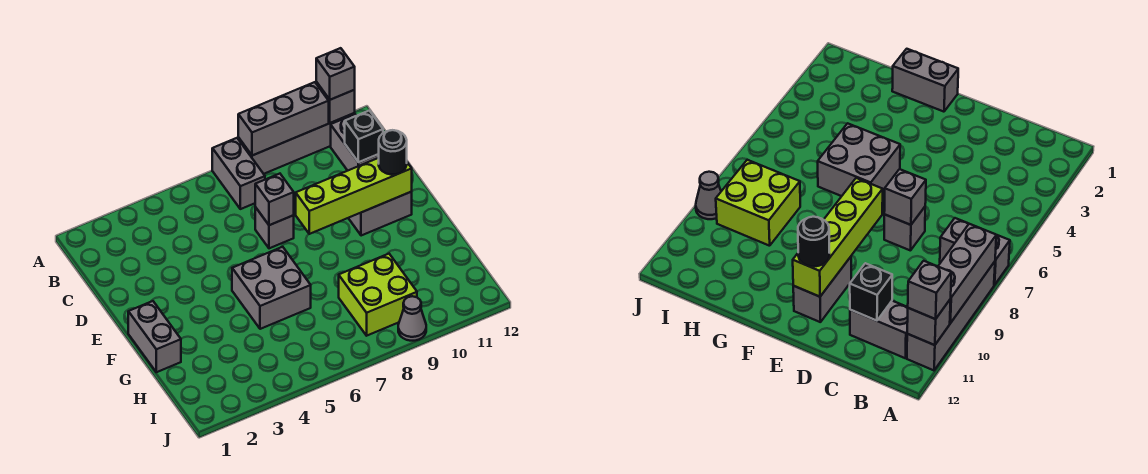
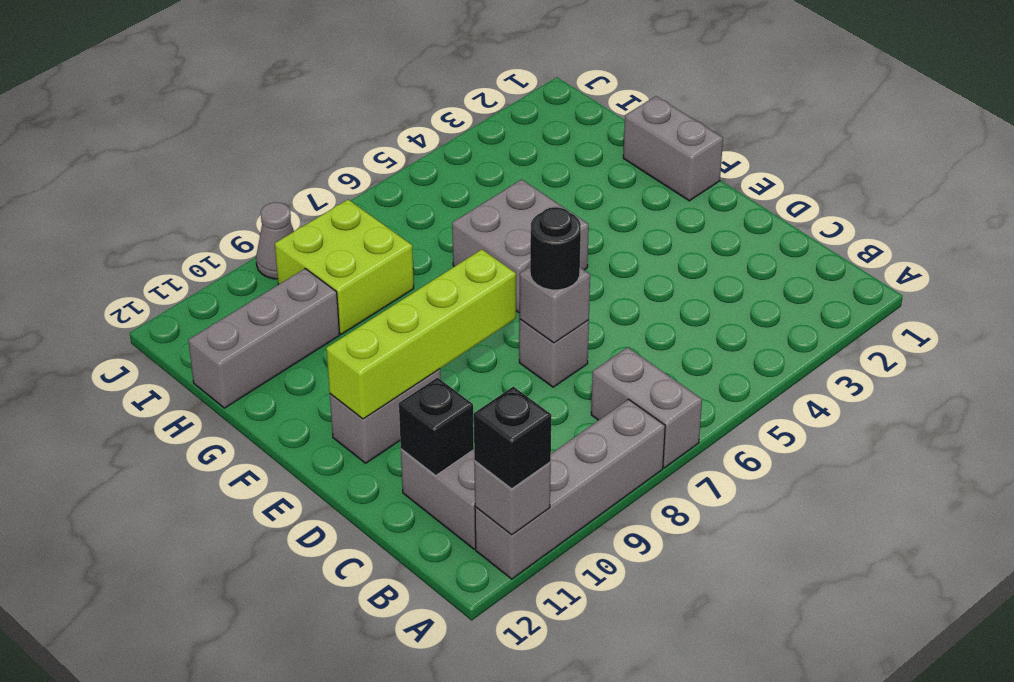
grey 1x3 brick [238,82,329,156] -> grey 1x3 brick moved to [188,269,340,408]
grey 1x1 brick [316,48,355,100] -> black 1x1 brick [473,387,551,489]
black 1x1 round brick [379,130,407,174] -> black 1x1 round brick moved to [530,207,581,290]

